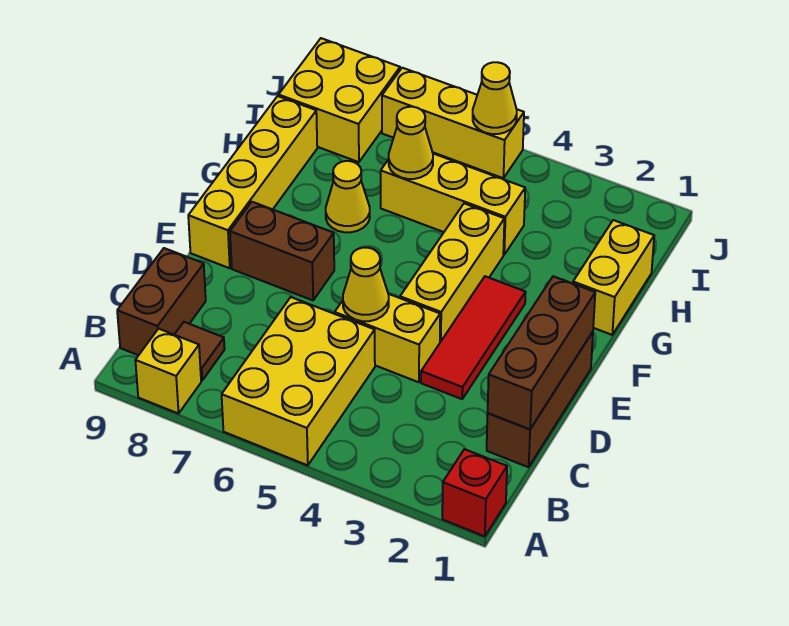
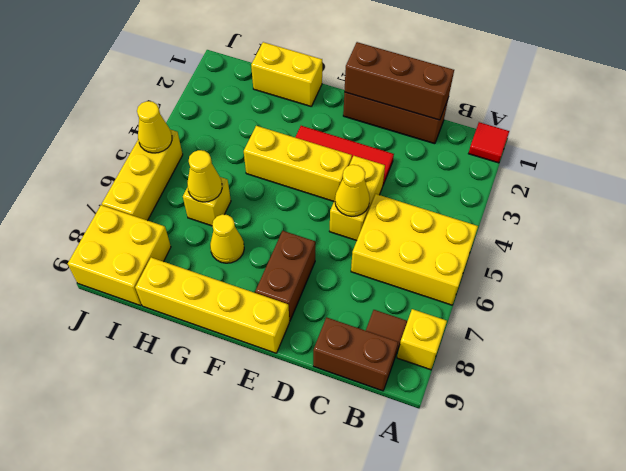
red 1x1 brick [442,449,507,536] -> red 1x1 tile [468,122,509,163]
yellow 1x3 brick [381,154,525,255] -> yellow 1x1 brick [183,177,231,226]

